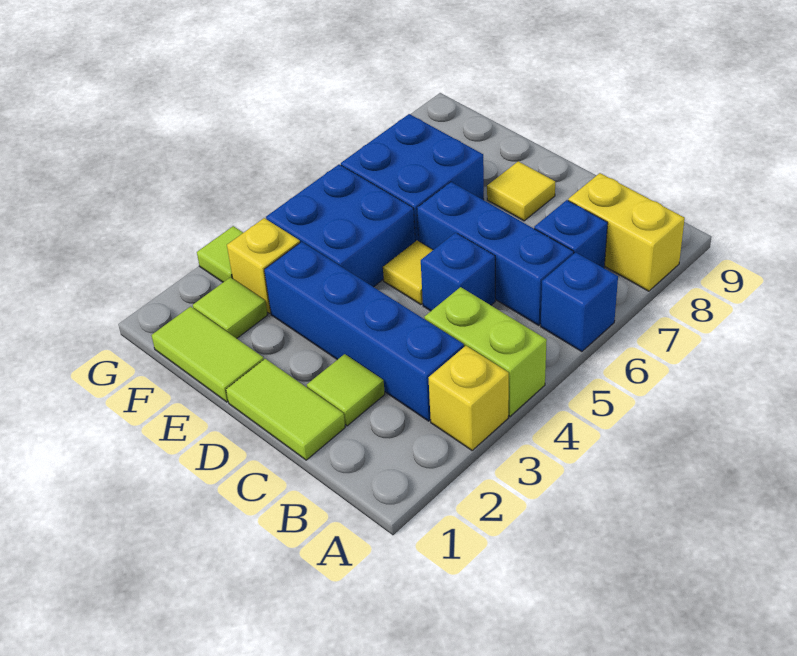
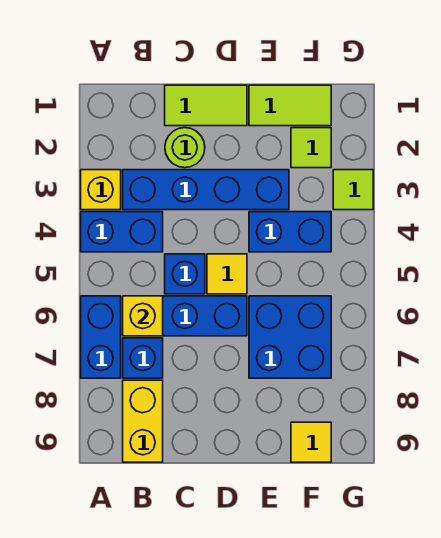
lime 1x2 brick [424,287,547,416] -> blue 1x2 brick [81,212,163,252]
blue 1x1 brick [541,252,618,352] -> blue 1x2 brick [81,296,121,378]
yellow 1x2 brick [568,173,685,291] -> yellow 1x2 brick turned to [123,380,163,462]
lime 1x1 tile [307,354,385,426] -> lime 1x1 round brick [165,128,205,168]
yellow 1x1 tile [487,161,555,221] -> yellow 1x1 tile moved to [291,422,331,462]
blue 2x2 brick [266,164,415,287] -> blue 1x2 brick [249,212,331,252]
yellow 1x1 brick [227,218,300,313] -> yellow 1x1 brick moved to [123,296,163,336]

